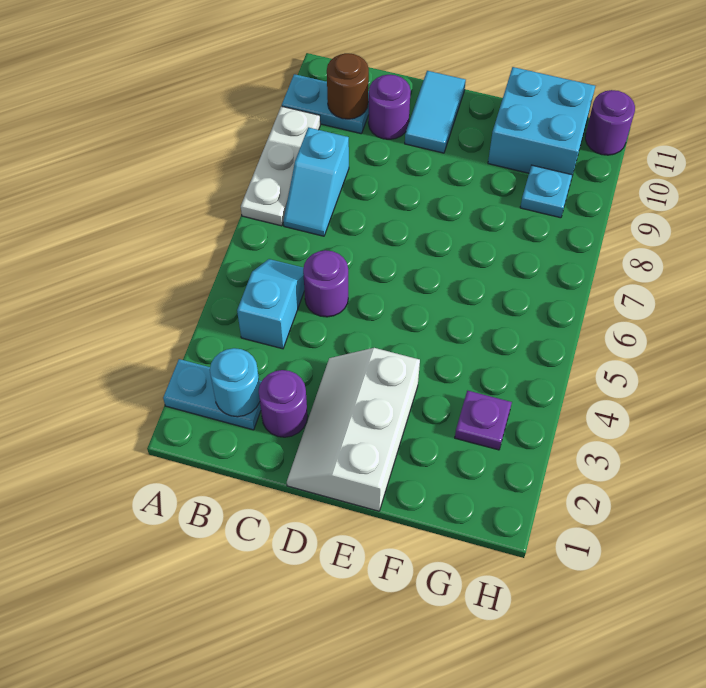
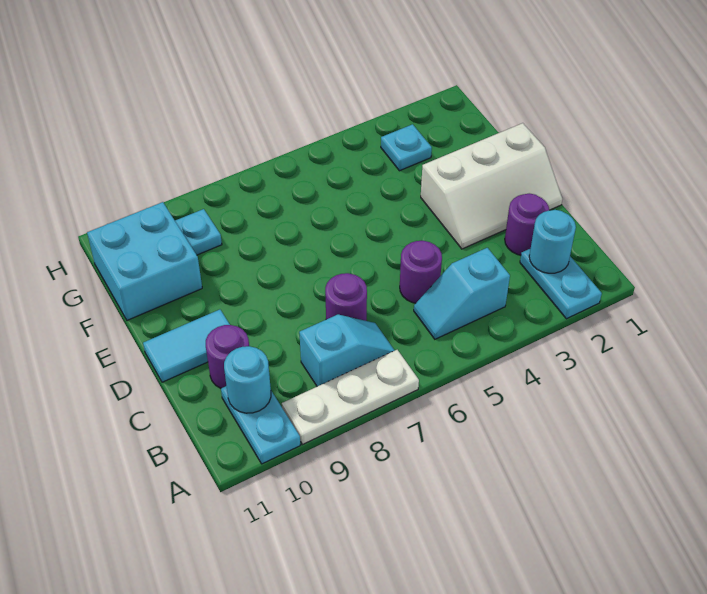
brown 1x1 round brick [327,53,369,119] -> cyan 1x1 round brick [224,346,271,413]
purple 1x1 plate [455,391,512,450] -> cyan 1x1 plate [381,124,432,171]
purple 1x1 round brick [585,90,635,155] -> purple 1x1 round brick moved to [325,273,367,321]

